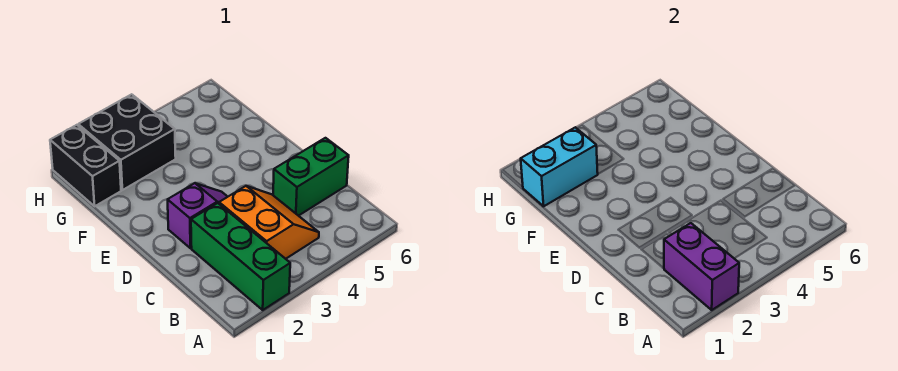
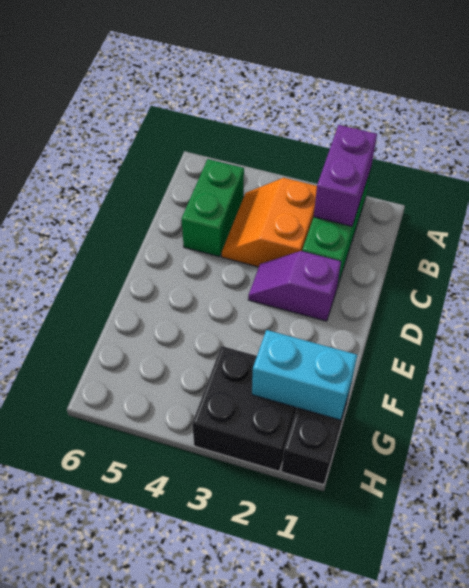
green 1x2 brick [273,138,349,216] -> green 1x2 brick turned to [182,159,244,257]

